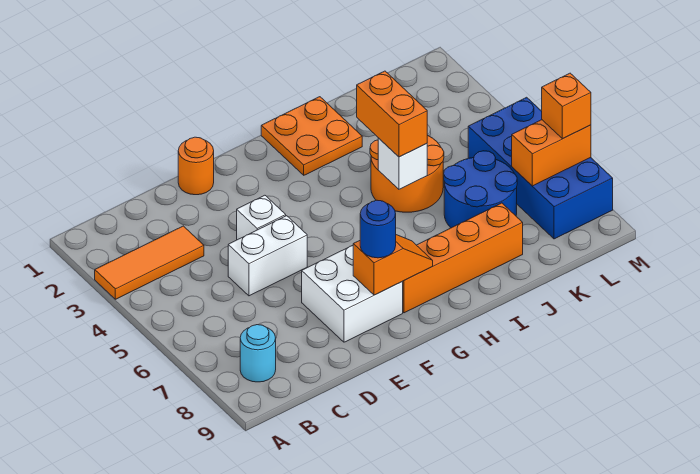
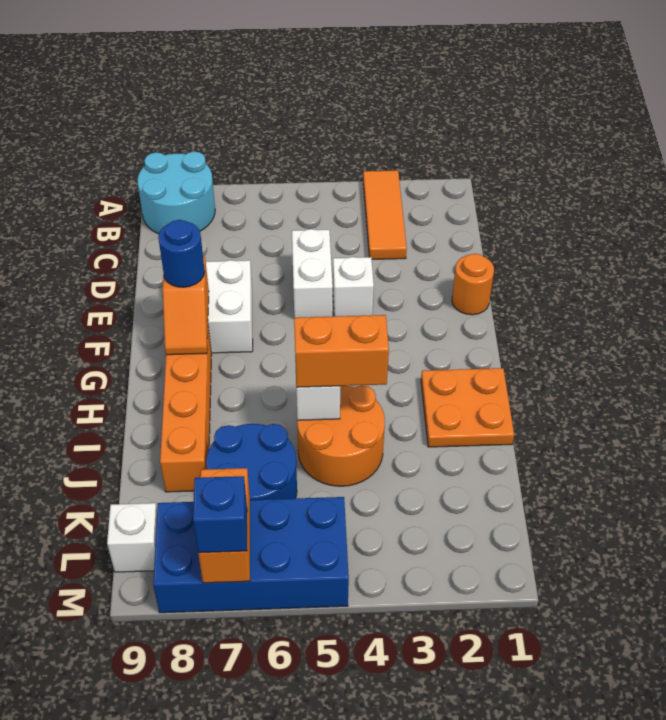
cyan 1x1 round brick [240,325,276,382] -> cyan 2x2 round brick [137,152,215,234]
none -> white 1x1 brick [107,503,157,572]
orange 1x1 brick [542,73,591,139] -> blue 1x1 brick [193,476,247,553]

